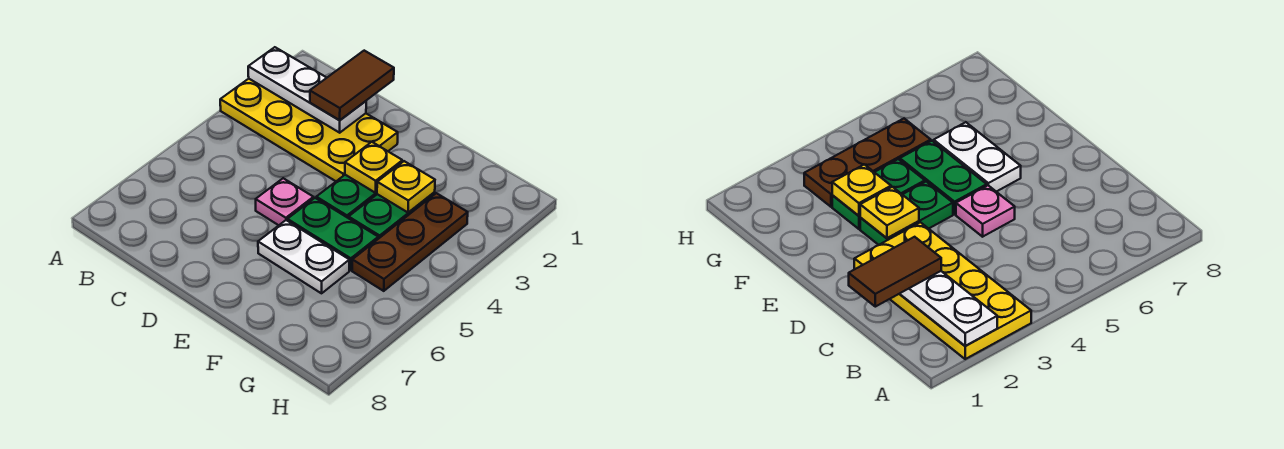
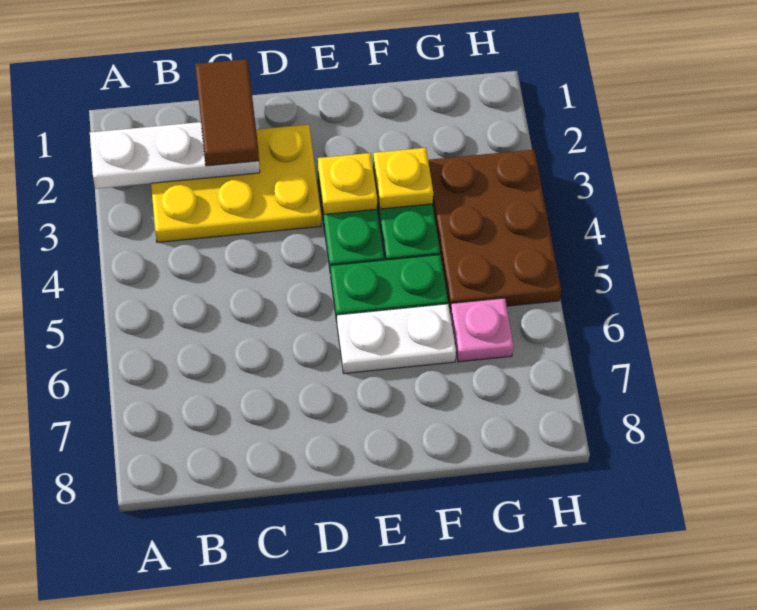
yellow 2x4 plate [220,79,398,181] -> yellow 2x3 plate [151,124,321,242]
pink 1x1 plate [256,178,313,225] -> pink 1x1 plate moved to [450,298,513,362]
brown 1x3 plate [352,193,468,291] -> brown 2x3 plate [428,150,561,311]

